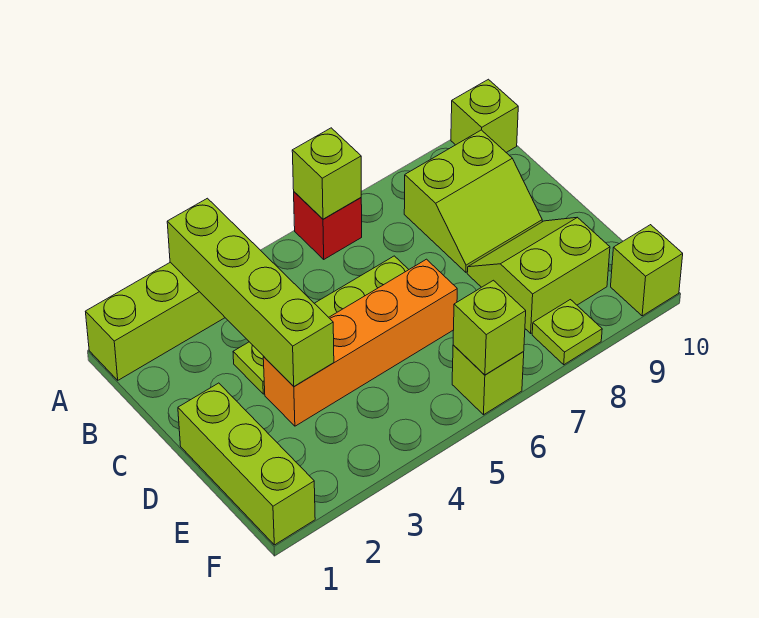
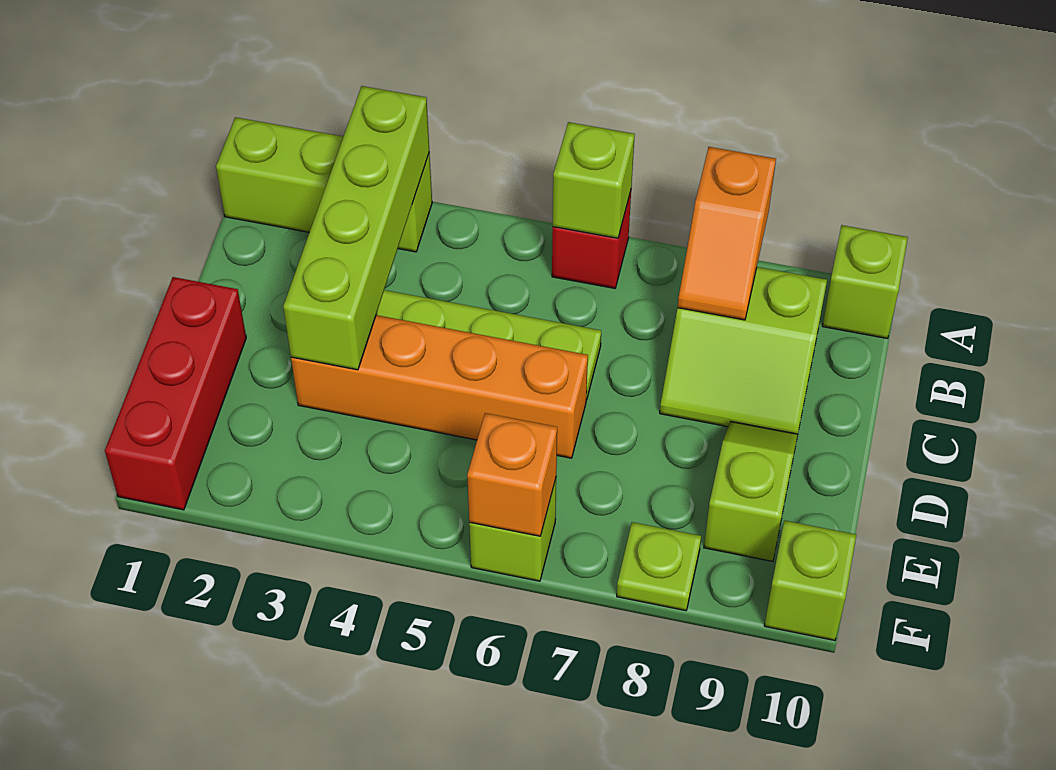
none -> orange 1x2 slope [678,147,776,320]
lime 1x3 brick [178,383,315,545] -> red 1x3 brick [105,277,246,510]
lime 2x2 slope [467,217,610,333] -> lime 1x2 slope [704,421,798,561]
lime 1x1 brick [453,280,526,375] -> orange 1x1 brick [467,413,557,536]

